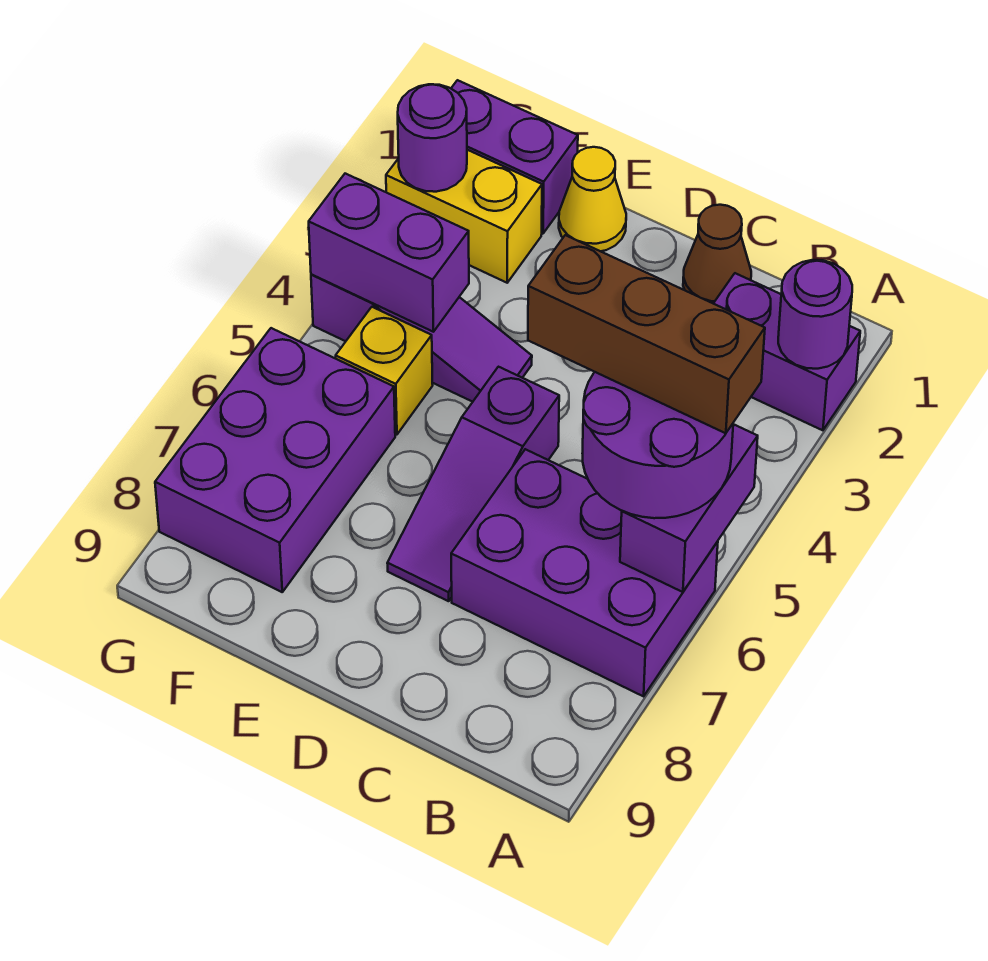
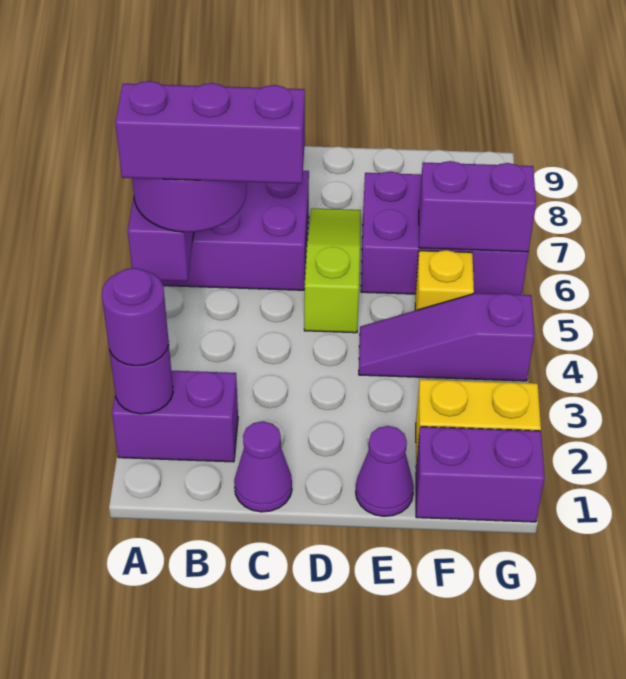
brown 1x3 brick [528,235,765,433] -> purple 1x3 brick [115,81,305,184]
brown 1x1 cone [683,205,751,303] -> purple 1x1 cone [234,421,292,512]
purple 1x3 slope [387,367,559,601] -> lime 1x3 slope [304,208,361,333]
yellow 1x1 cone [559,147,626,251] -> purple 1x1 cone [356,426,414,516]
purple 1x2 brick [309,174,469,332] -> purple 1x2 brick moved to [419,161,536,252]
purple 2x3 brick [155,328,395,592] -> purple 2x3 brick turned to [361,171,528,295]
purple 1x1 round brick [398,84,467,192] -> purple 1x1 round brick moved to [102,268,169,366]

